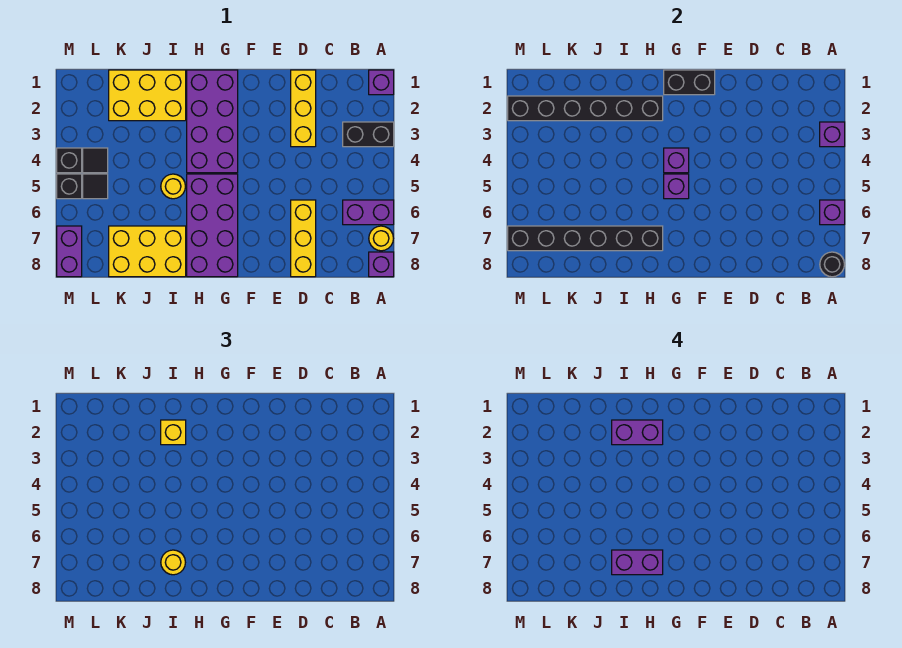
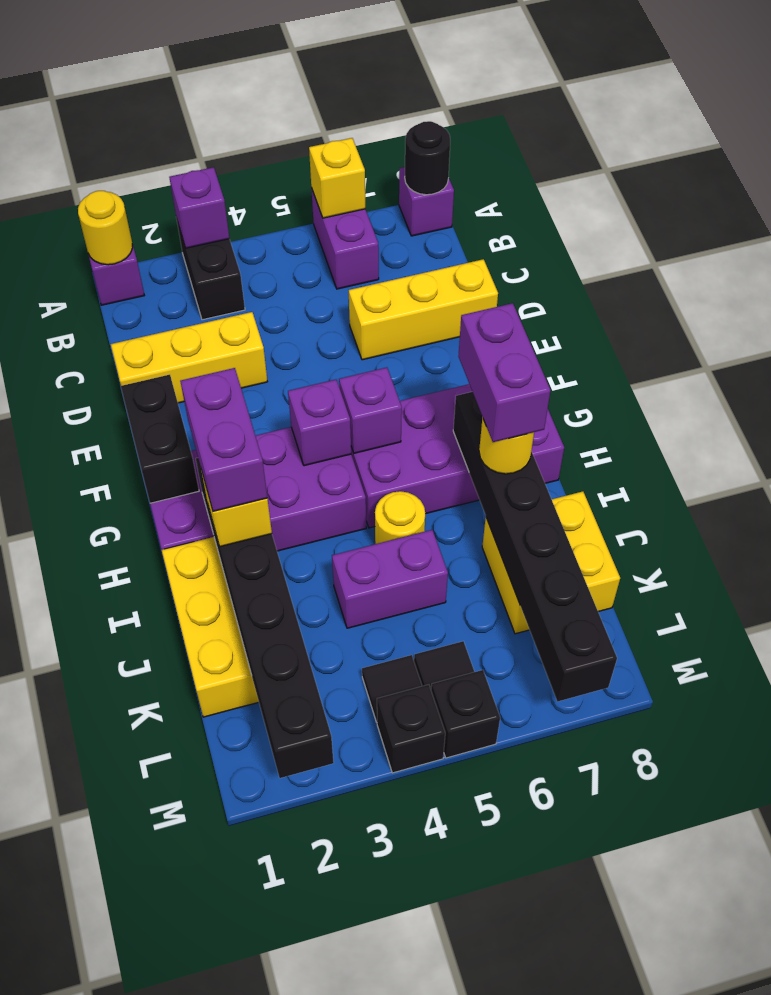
purple 1x1 brick [820,200,845,225] -> yellow 1x1 brick [309,138,365,218]
yellow 1x1 round brick [369,226,393,251] -> yellow 1x1 round brick moved to [78,191,133,265]
yellow 2x3 brick [109,226,186,277] -> yellow 2x2 brick [482,491,620,634]
purple 1x2 brick [57,226,82,277] -> purple 1x2 brick moved to [332,530,448,628]

